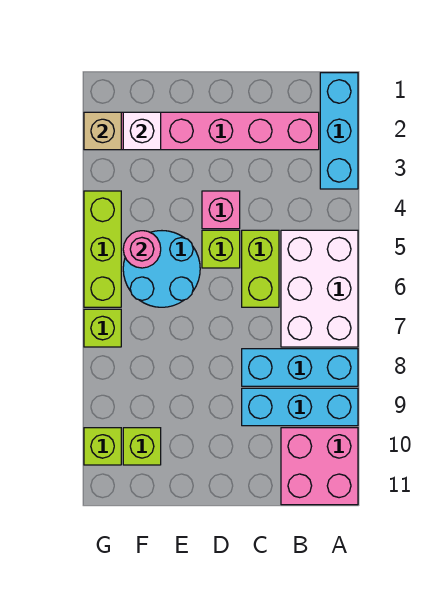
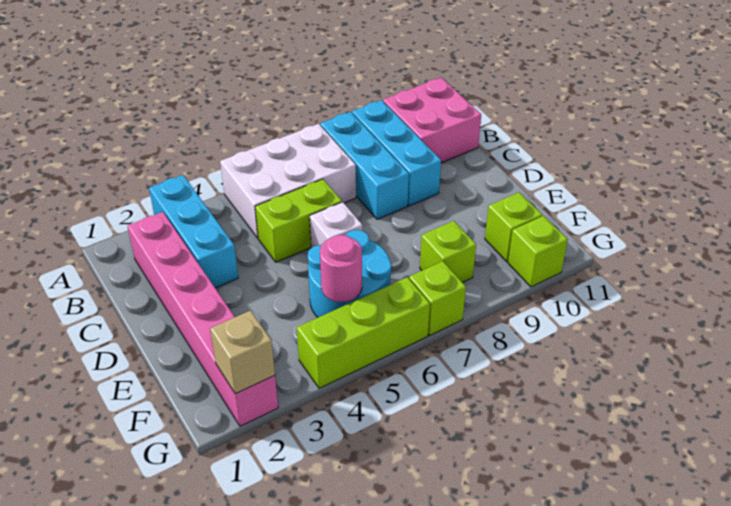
cyan 1x3 brick [320,73,358,189] -> cyan 1x3 brick turned to [149,175,238,288]
pink 1x1 brick [202,191,240,229] -> none
lime 1x1 brick [202,230,240,268] -> lime 1x1 brick moved to [420,221,476,283]
white 1x1 brick [123,112,161,150] -> white 1x1 brick moved to [310,202,362,248]

